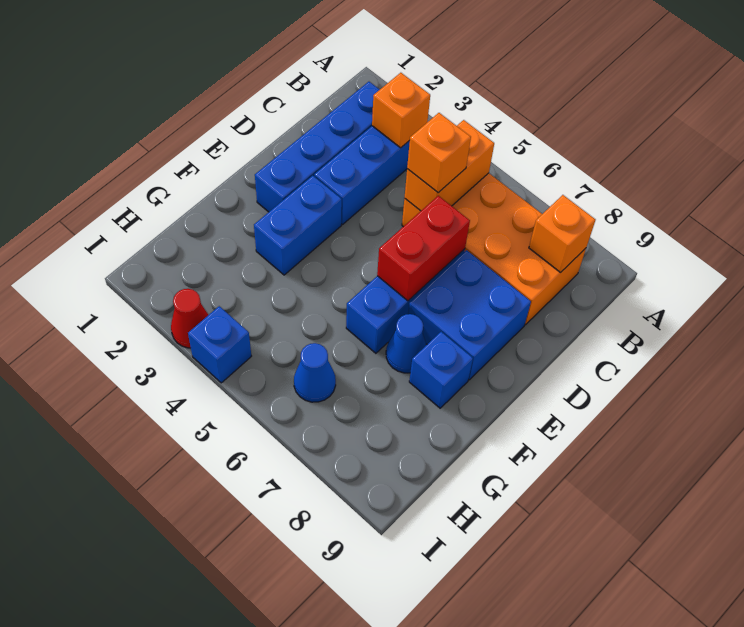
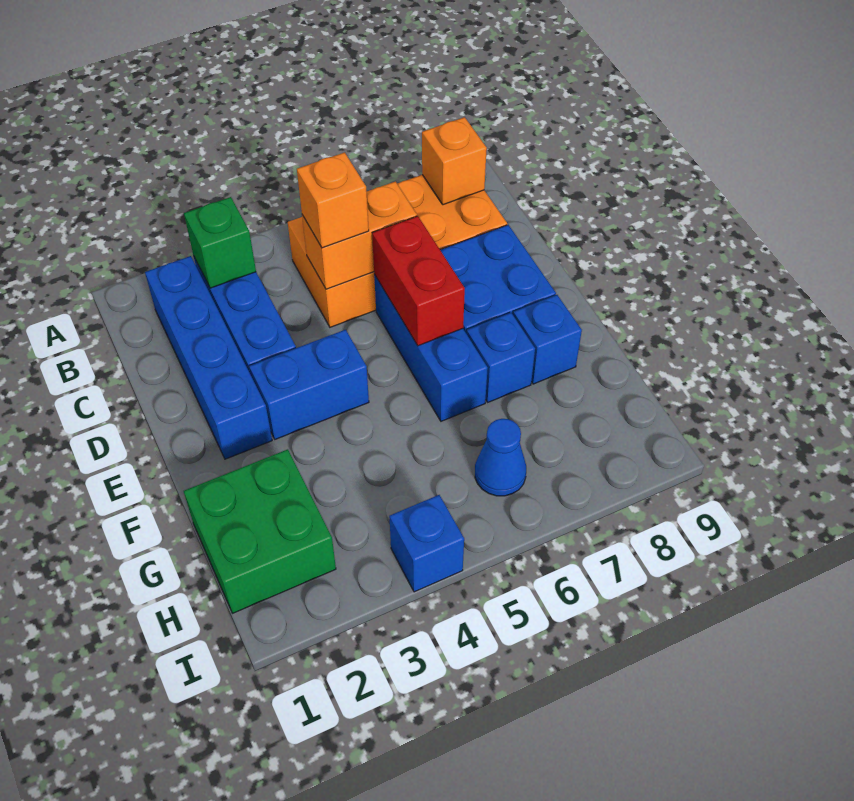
orange 1x1 brick [372,73,430,148] -> green 1x1 brick [184,197,256,288]
orange 1x2 brick [404,120,494,211] -> orange 1x2 brick turned to [302,181,417,289]
blue 1x2 brick [254,176,342,275] -> blue 1x2 brick turned to [249,330,369,439]
blue 1x1 cone [386,314,426,373] -> blue 1x1 brick [466,313,535,403]
none -> green 2x2 brick [184,449,336,613]
red 1x1 cone [171,289,208,348] -> none

